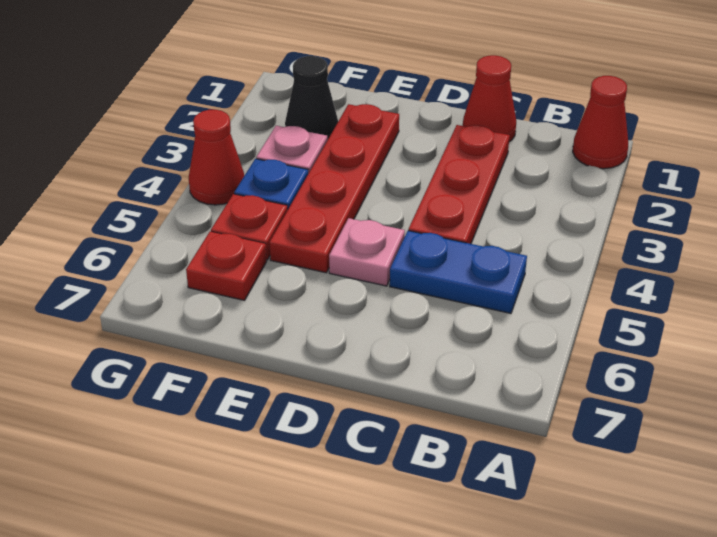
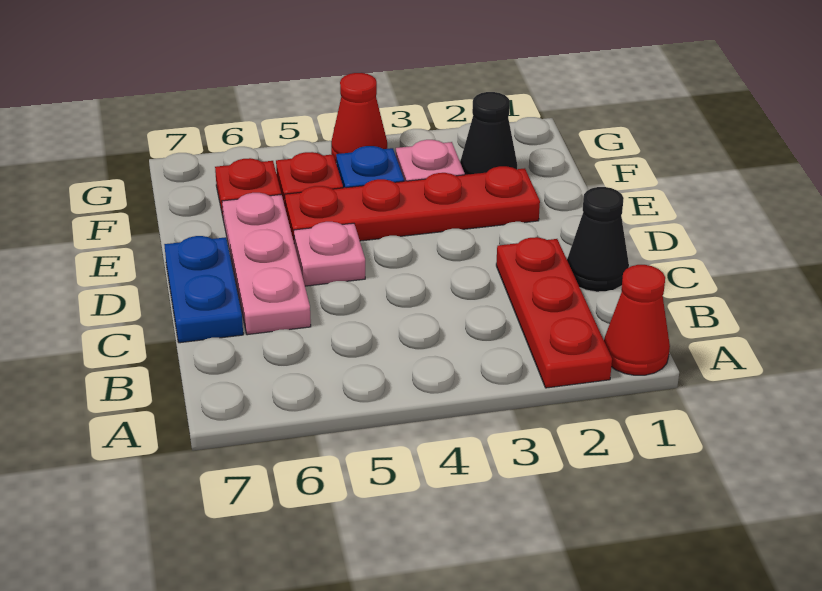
blue 1x2 plate [390,231,527,313] -> blue 1x2 plate moved to [164,236,243,343]
red 1x1 cone [463,55,516,142] -> black 1x1 cone [567,187,629,292]
red 1x3 plate [408,125,510,244] -> red 1x3 plate turned to [496,237,612,388]
none -> pink 1x3 plate [222,193,311,335]

